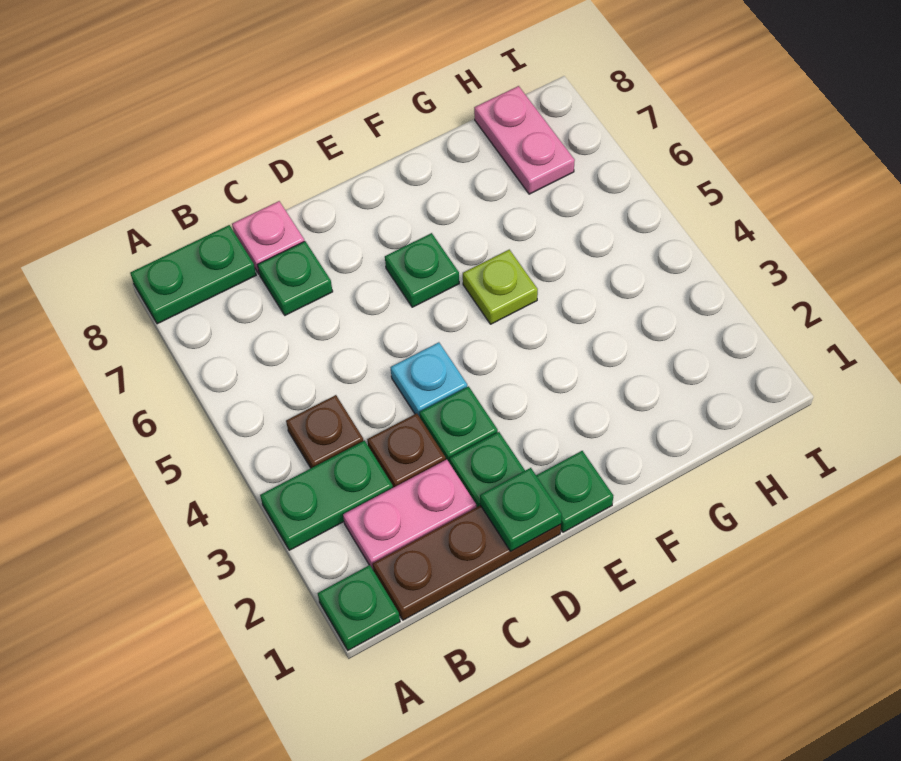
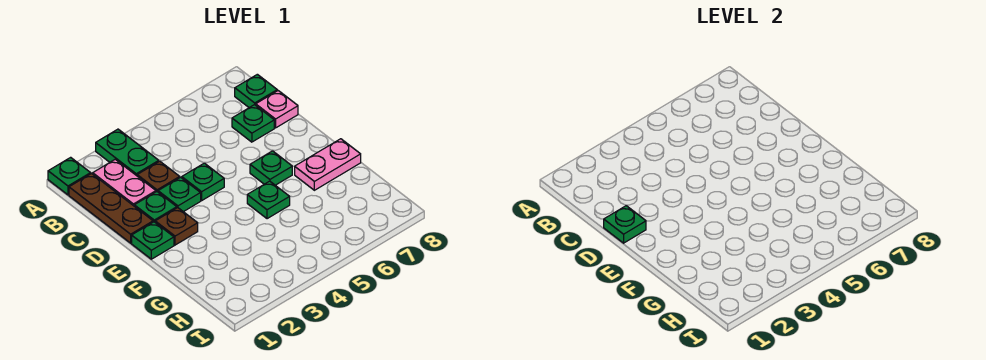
green 1x2 plate [130,225,256,324] -> green 1x1 plate [235,74,277,108]
brown 1x1 plate [286,395,364,468] -> brown 1x1 plate moved to [155,208,198,245]
cyan 1x1 plate [391,342,467,417] -> green 1x1 plate [182,163,224,200]
lime 1x1 plate [463,250,538,324] -> green 1x1 plate [247,181,290,219]
pink 1x2 plate [474,86,575,194] -> pink 1x2 plate moved to [295,139,361,190]

